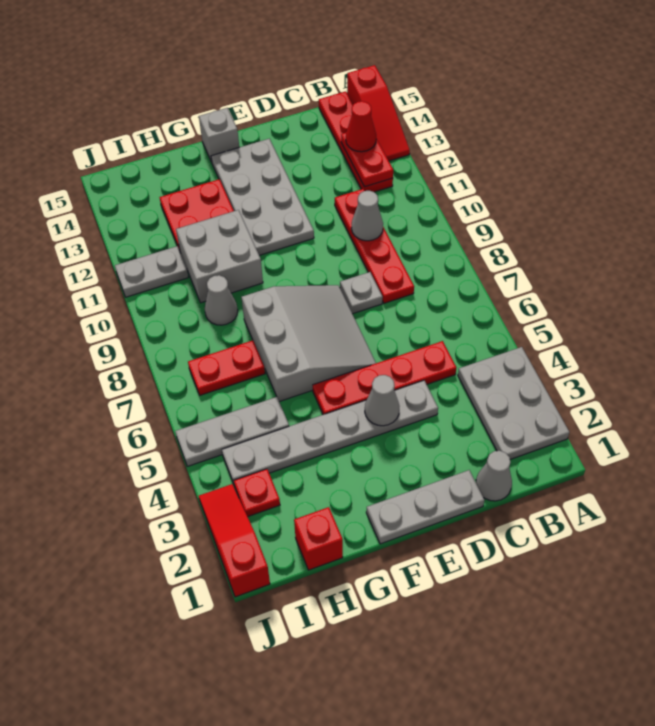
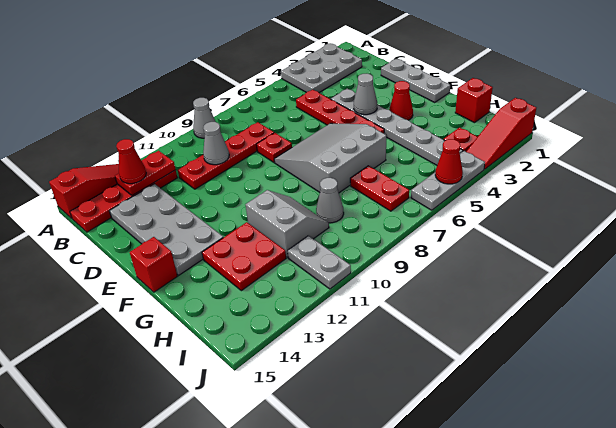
grey 1x1 cone [476,451,512,501] -> grey 1x1 cone moved to [193,98,216,138]
grey 1x1 plate [340,272,383,314] -> red 1x1 plate [256,133,292,162]
grey 2x4 plate [211,139,314,255] -> grey 2x4 plate turned to [110,184,223,275]
none -> red 1x1 cone [389,81,413,120]
grey 1x1 brick [199,108,239,162] -> red 1x1 brick [130,237,177,292]
grey 2x2 brick [176,210,263,303] -> grey 2x2 slope [245,190,329,257]
grey 1x3 plate [175,397,289,466] -> grey 1x3 plate turned to [411,151,485,210]
none -> red 1x1 cone [435,139,463,184]

